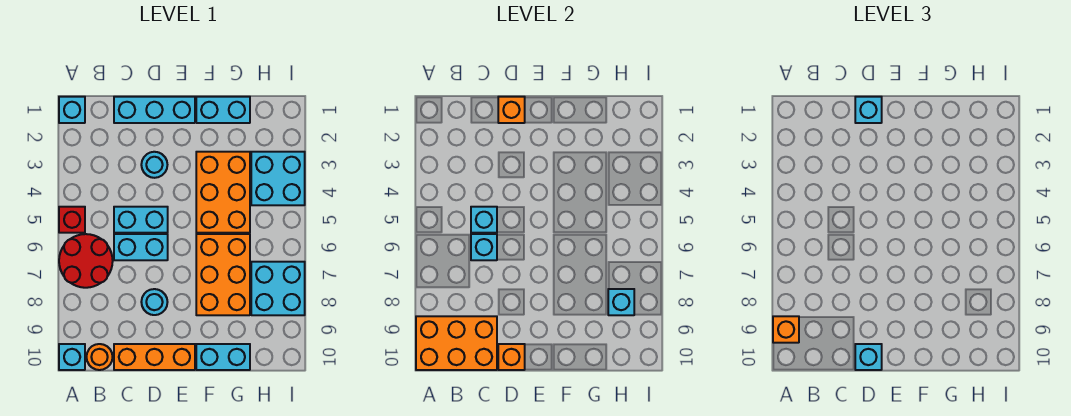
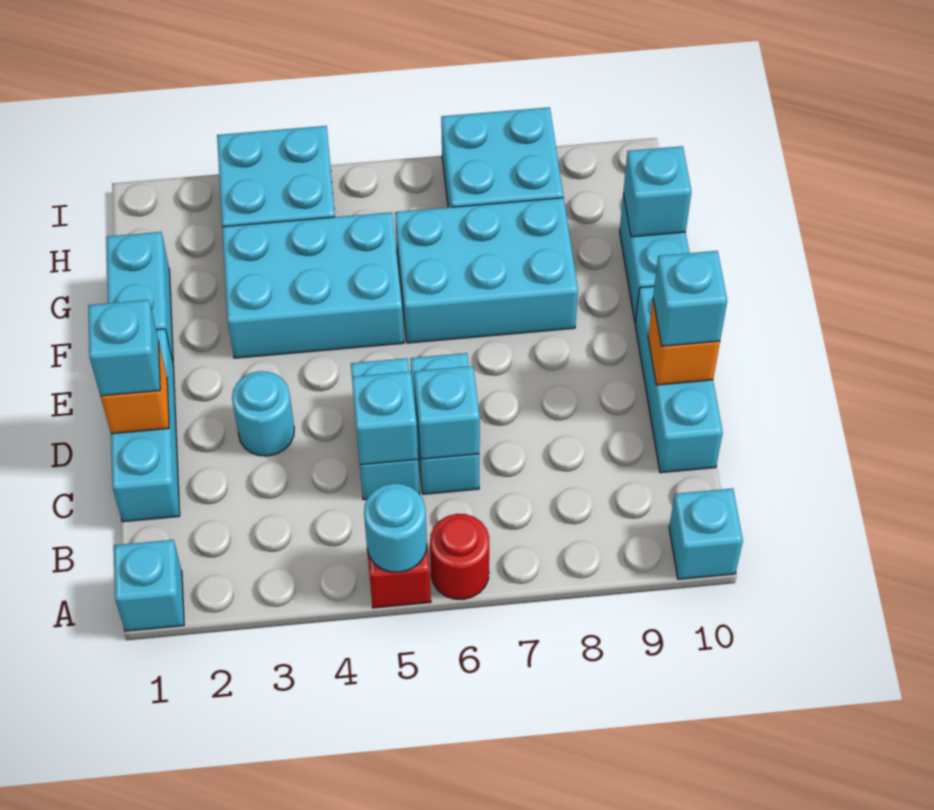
red 2x2 round brick [59,234,113,288] -> red 1x1 round brick [430,514,489,600]
orange 2x3 brick [416,316,497,370] -> none
orange 1x1 brick [773,316,799,343] -> none
orange 1x1 round brick [87,344,113,370] -> none
orange 1x3 brick [114,344,195,370] -> cyan 1x3 brick [635,286,723,473]
cyan 1x1 round brick [141,289,167,315] -> cyan 1x1 round brick moved to [364,483,427,572]
orange 2x3 brick [196,152,250,233] -> cyan 2x3 brick [222,212,404,358]
orange 2x3 brick [196,234,250,315] -> cyan 2x3 brick [395,198,578,343]
cyan 1x1 brick [608,289,634,315] -> cyan 1x1 brick moved to [623,146,691,237]

